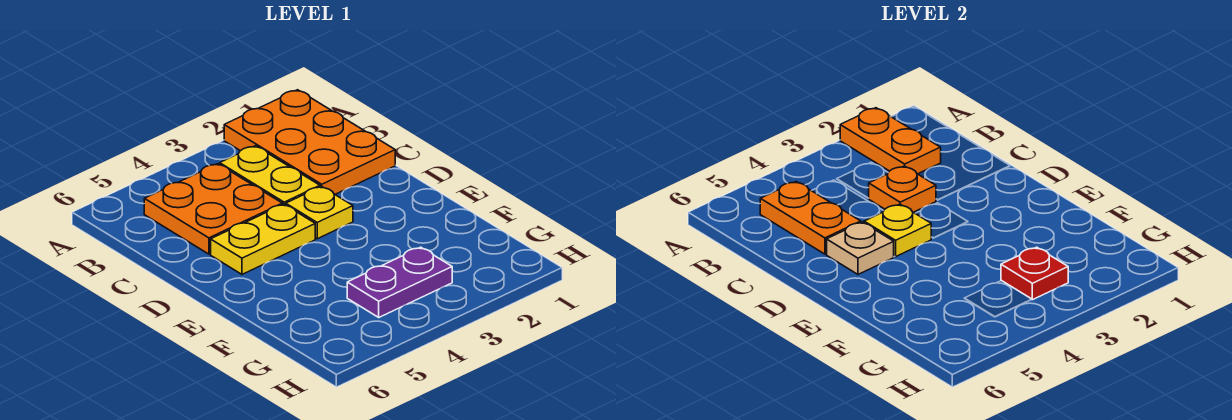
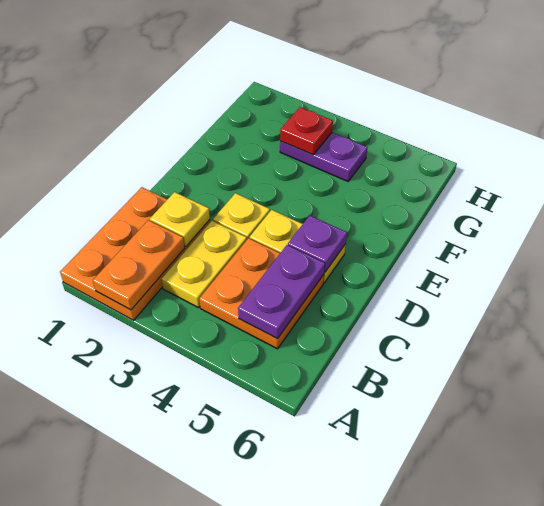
orange 1x2 plate [760,182,861,254] -> purple 1x2 plate [238,245,325,339]
orange 1x1 plate [869,166,936,212] -> none
yellow 1x1 plate [864,204,931,257] -> yellow 1x1 plate moved to [150,192,210,247]
tan 1x1 plate [827,222,894,274] -> purple 1x1 plate [288,215,347,272]

